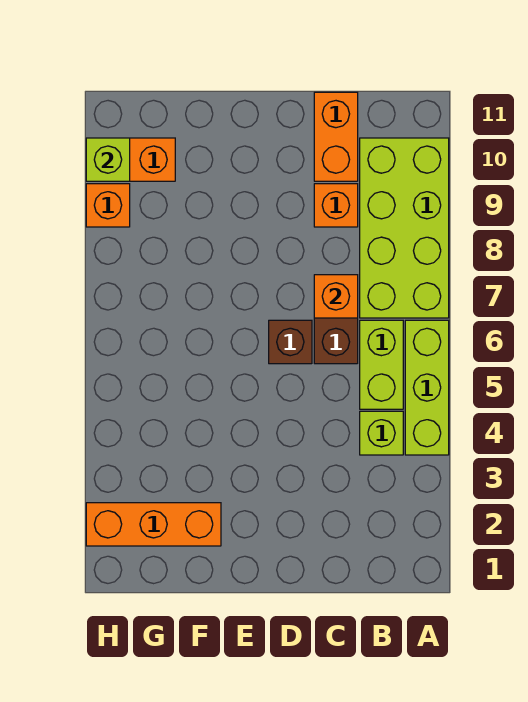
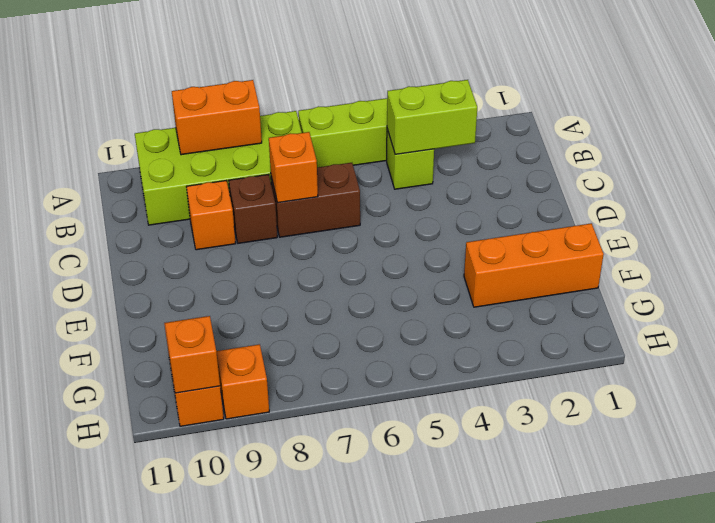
lime 1x2 brick [360,320,403,409] -> lime 1x2 brick moved to [387,80,477,154]
orange 1x2 brick [314,92,358,181] -> orange 1x2 brick moved to [172,80,262,155]
brown 1x1 brick [269,320,312,364] -> brown 1x1 brick moved to [229,174,277,243]
orange 1x3 brick [86,503,221,546] -> orange 1x3 brick turned to [464,223,604,307]
lime 1x1 brick [86,138,130,181] -> orange 1x1 brick [165,316,220,393]

